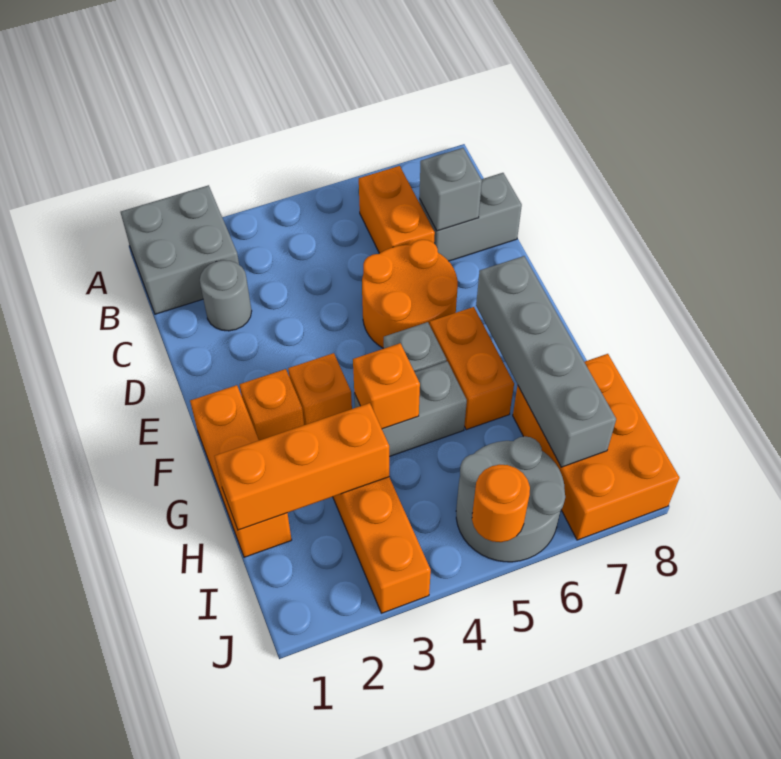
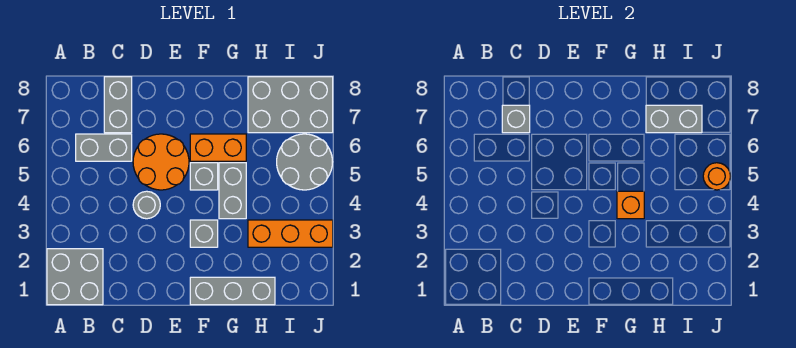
orange 1x2 brick [359,166,435,253] -> grey 1x2 brick [76,134,132,161]
grey 1x1 round brick [200,260,252,331] -> grey 1x1 round brick moved to [133,191,160,219]
orange 1x3 brick [190,385,292,557] -> grey 1x3 brick [190,277,275,305]
orange 1x1 brick [240,369,304,440] -> none
orange 1x1 brick [288,353,352,425] -> grey 1x1 brick [190,220,218,247]
grey 1x4 brick [476,256,616,467] -> grey 1x2 brick [646,105,702,133]
orange 1x3 brick [214,403,389,530] -> none
orange 2x3 brick [513,354,680,540] -> grey 2x3 brick [248,77,333,133]

